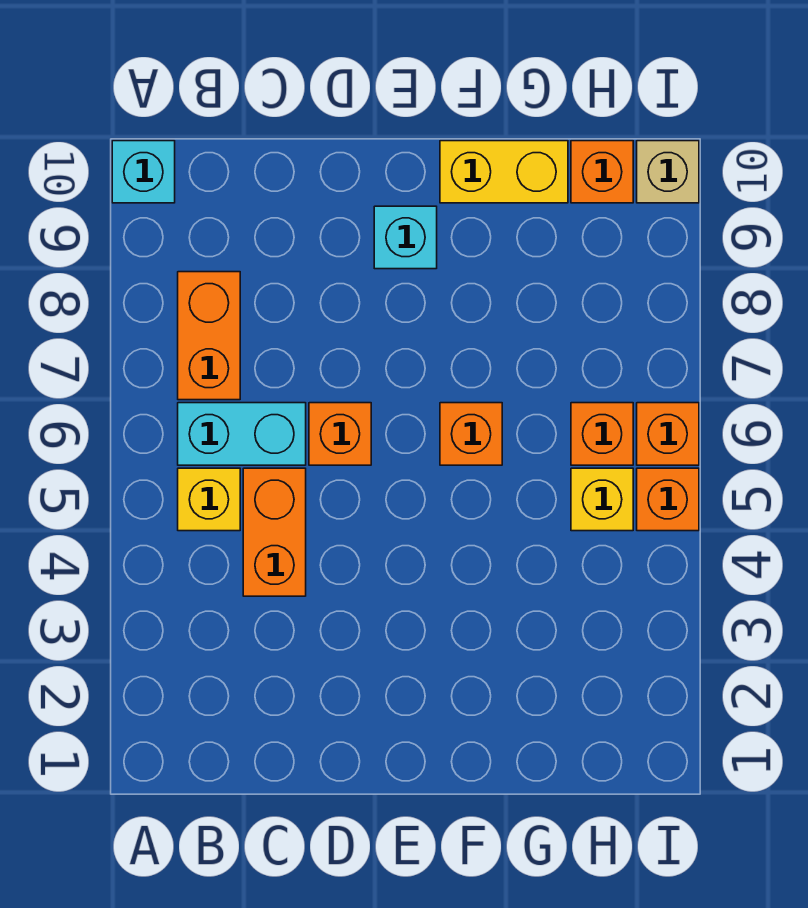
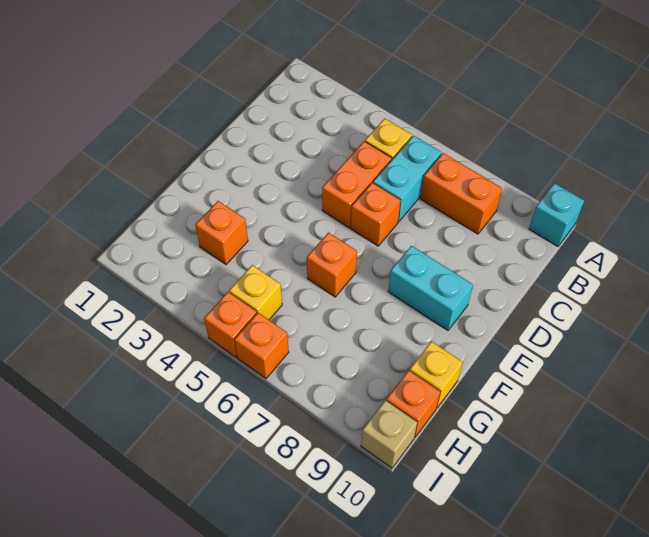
orange 1x2 brick [243,468,306,596] -> orange 1x2 brick turned to [322,141,392,228]
cyan 1x1 brick [374,206,437,269] -> cyan 1x2 brick [388,246,473,330]
yellow 1x2 brick [440,141,568,203] -> yellow 1x1 brick [410,341,463,408]
orange 1x1 brick [571,403,633,465] -> orange 1x1 brick moved to [195,201,248,265]

